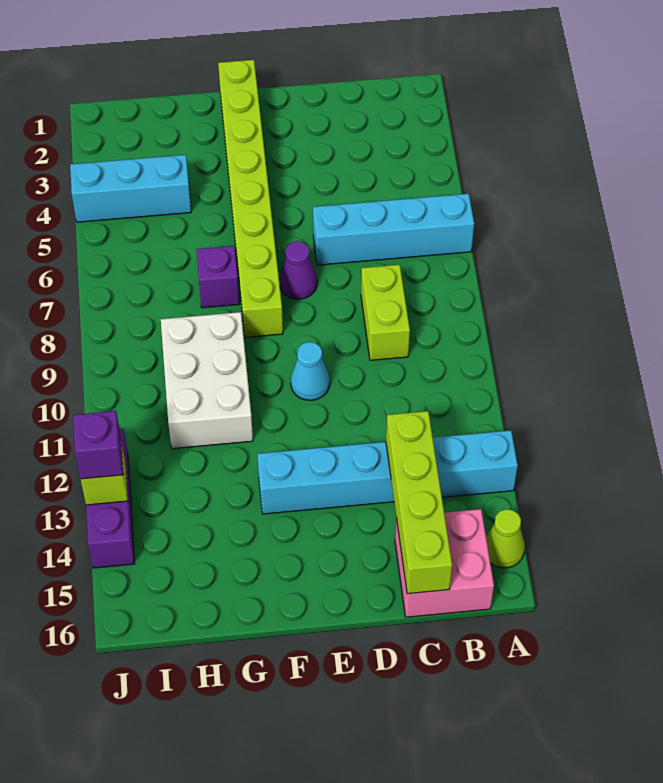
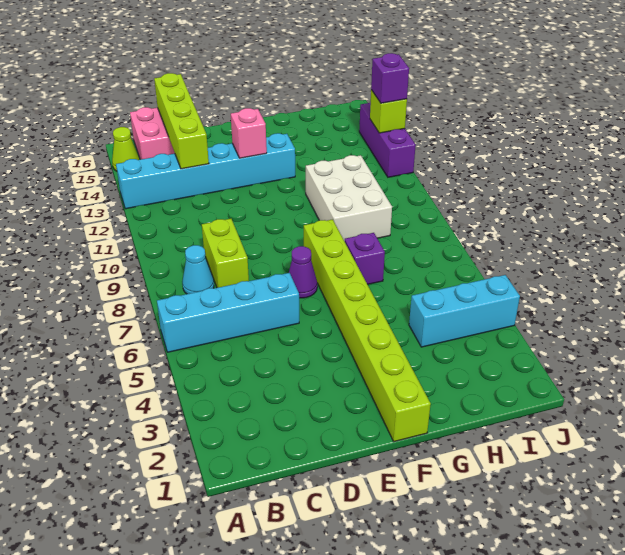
cyan 1x1 cone [291,342,330,400] -> cyan 1x1 cone moved to [182,245,214,294]
none -> pink 1x1 brick [231,108,267,158]

